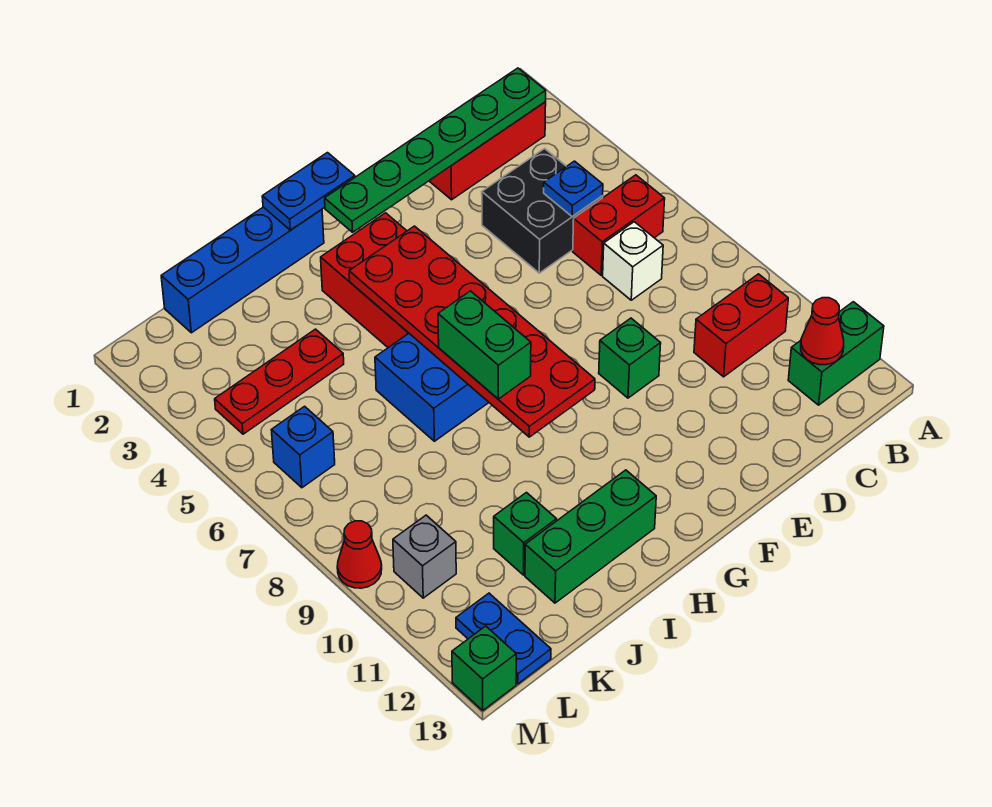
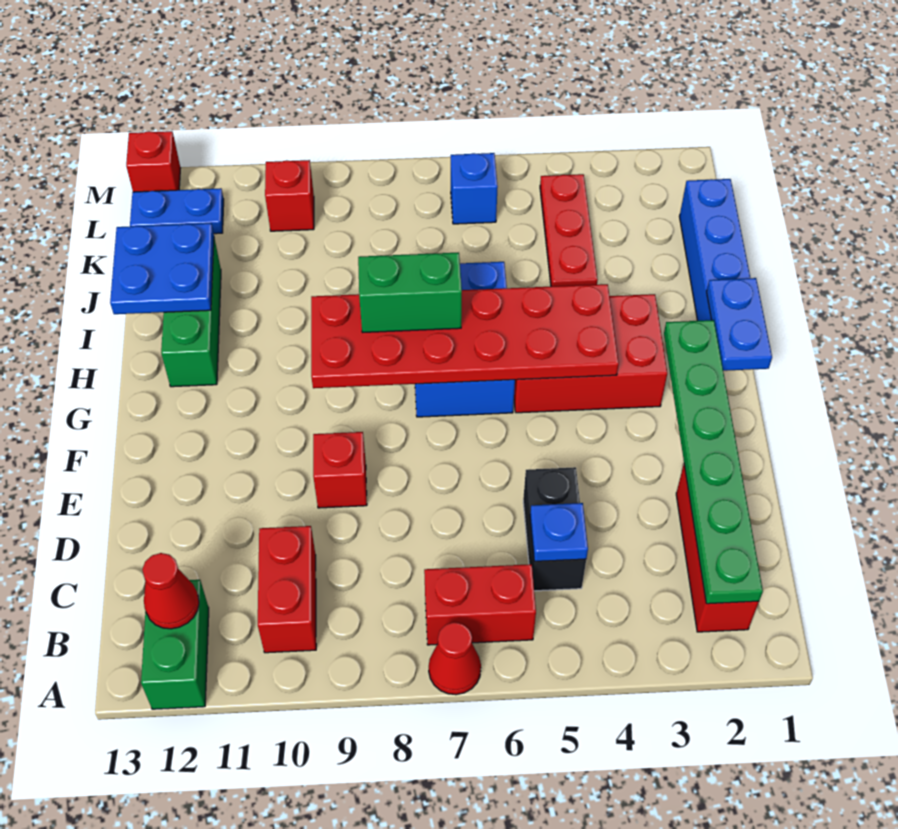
red 1x2 brick [573,175,665,275] -> red 1x2 brick turned to [424,564,536,645]
black 2x2 brick [482,149,603,273] -> black 1x2 brick [523,467,586,591]
white 1x1 brick [603,222,663,300] -> none
green 1x1 brick [599,318,661,398] -> red 1x1 brick [313,432,367,508]
none -> blue 2x2 plate [110,223,214,314]
green 1x1 brick [494,493,557,575] -> none
grey 1x1 brick [393,515,456,598] -> red 1x1 brick [265,160,314,231]
red 1x1 cone [337,521,382,588] -> red 1x1 cone moved to [429,622,481,695]
green 1x1 brick [452,626,516,710] -> red 1x1 brick [126,131,180,192]

